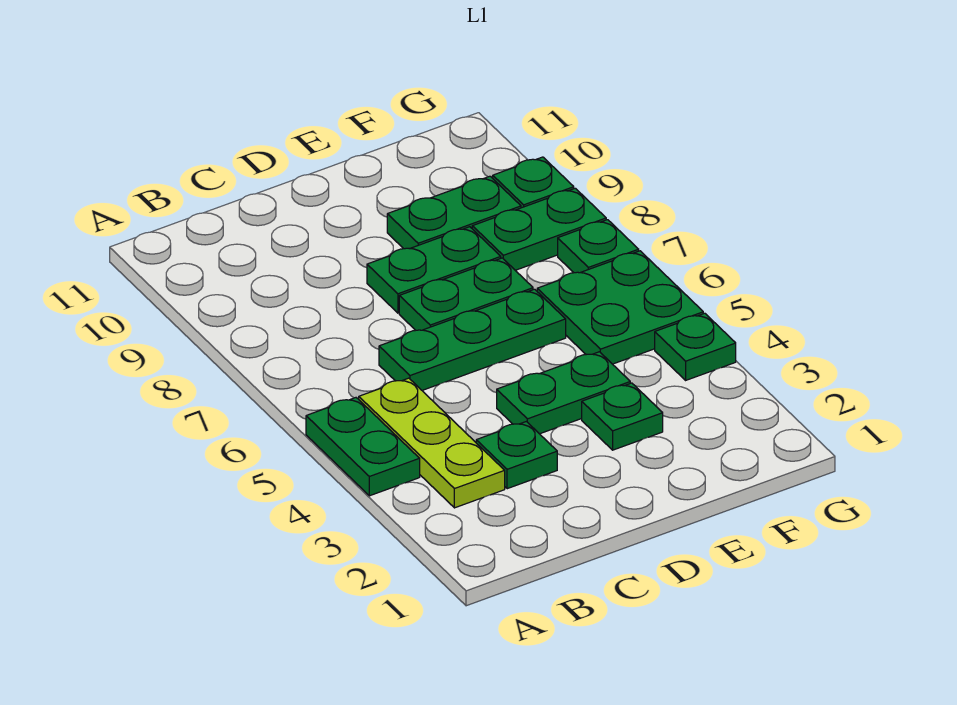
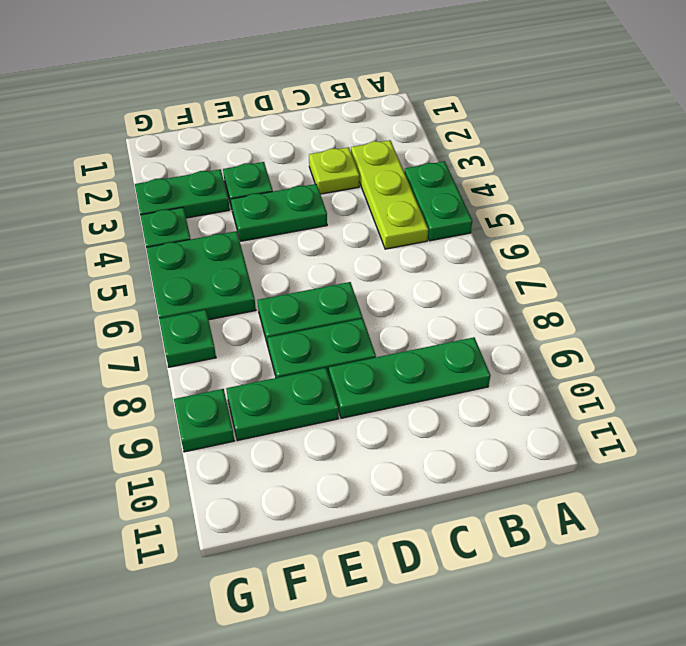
green 1x1 plate [476,422,557,489] -> lime 1x1 plate [309,147,360,194]
green 1x3 plate [379,289,566,390] -> green 1x3 plate moved to [329,337,491,418]
green 1x2 plate [472,188,606,270] -> green 1x2 plate moved to [135,169,230,218]

